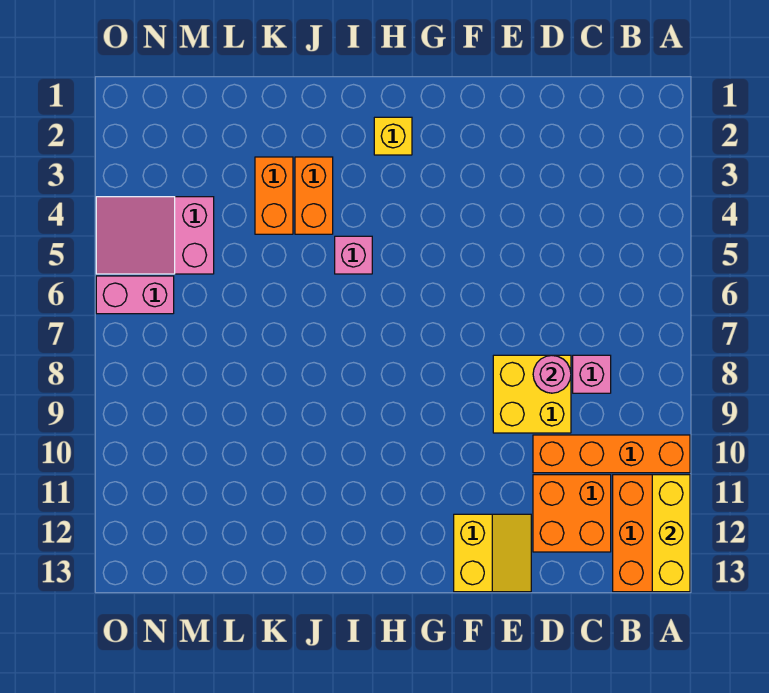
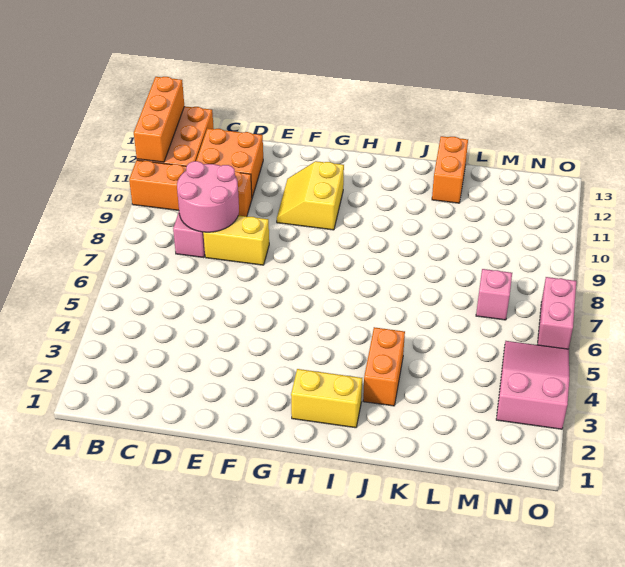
yellow 1x3 brick [652,475,690,592] -> orange 1x3 brick [134,77,184,162]
yellow 2x2 brick [493,355,571,433] -> yellow 1x2 brick [203,215,269,265]
pink 1x1 round brick [533,355,571,393] -> pink 2x2 round brick [177,161,239,232]
yellow 2x2 slope [454,514,531,592] -> yellow 2x2 slope moved to [277,161,344,230]
yellow 1x1 brick [374,117,412,155] -> yellow 1x2 brick [291,369,362,428]
pink 1x1 brick [335,236,372,274] -> pink 1x1 brick moved to [476,269,512,320]
orange 1x2 brick [255,157,293,234] -> orange 1x2 brick moved to [432,136,468,203]
pink 2x3 slope [96,197,214,274] -> pink 2x3 slope turned to [496,341,569,429]
pink 1x2 brick [96,276,174,314] -> pink 1x2 brick turned to [538,277,576,349]

